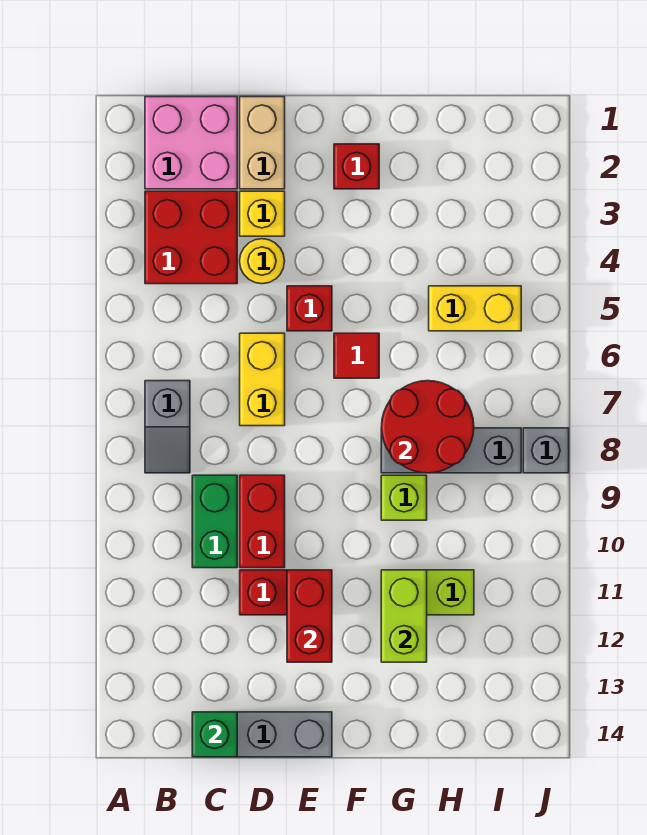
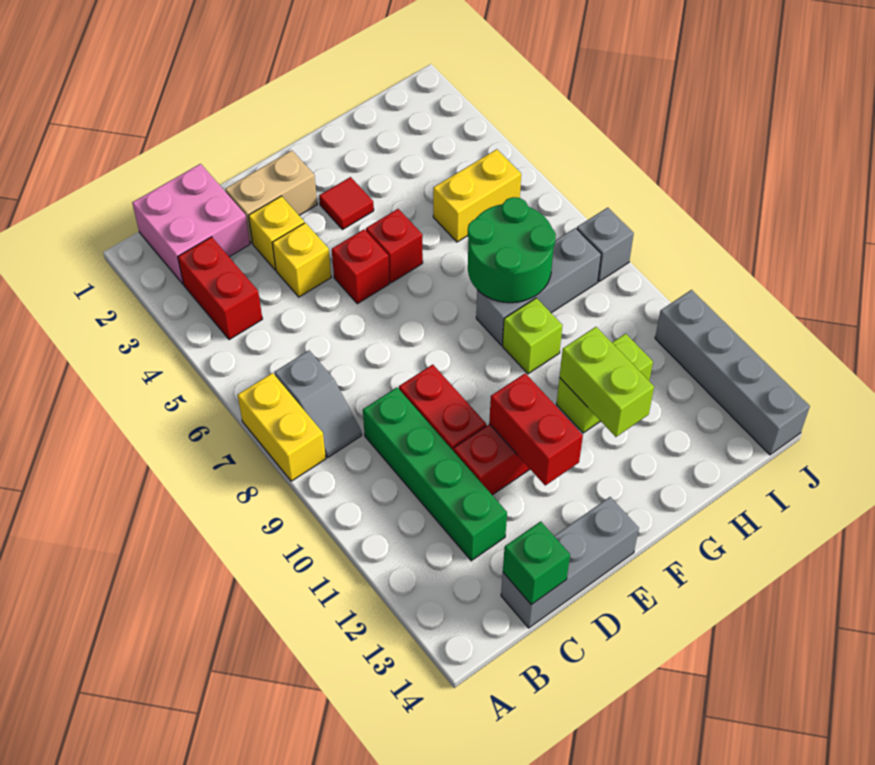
red 2x2 brick [145,191,237,284] -> red 1x2 brick [178,237,262,340]
green 1x2 brick [192,475,237,568] -> green 1x4 brick [363,388,507,561]
tan 1x2 brick [240,97,285,189] -> tan 1x2 brick turned to [225,150,317,243]
yellow 1x1 round brick [240,239,285,284] -> yellow 1x1 brick [272,223,331,297]
yellow 1x2 brick [240,333,285,426] -> yellow 1x2 brick moved to [238,373,326,481]
red 1x1 brick [334,144,379,189] -> red 1x1 brick moved to [366,209,423,283]
red 1x1 tile [334,333,379,378] -> red 1x1 tile moved to [319,177,374,230]
red 2x2 round brick [382,381,474,473] -> green 2x2 round brick [467,197,556,303]
none -> grey 1x4 brick [655,290,810,455]

